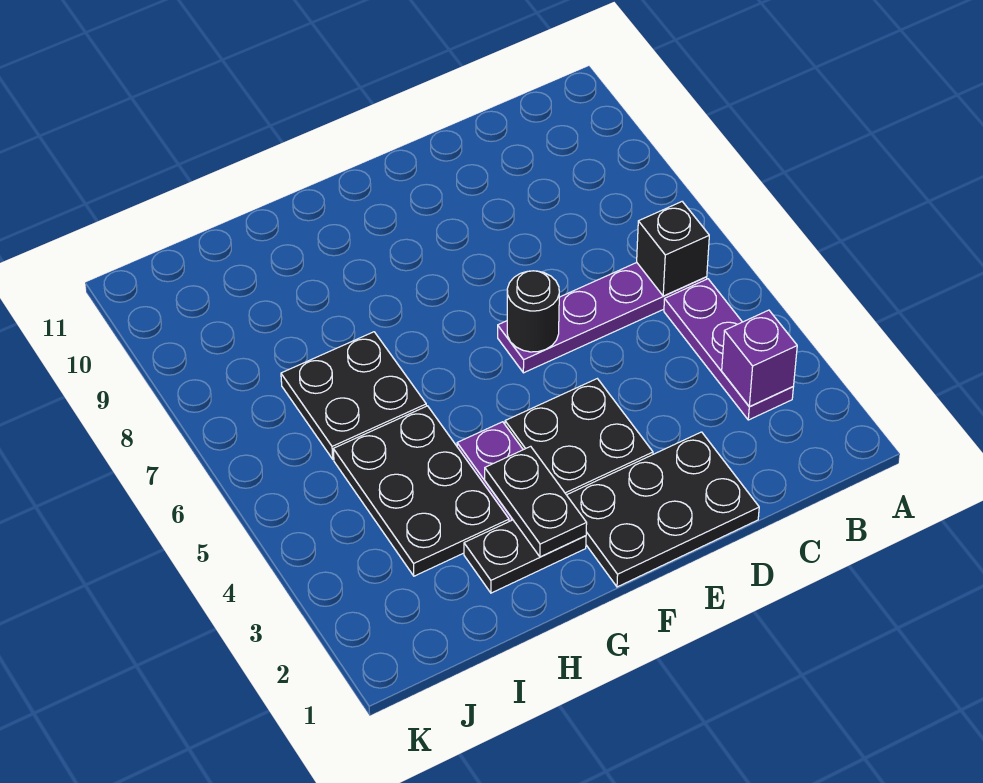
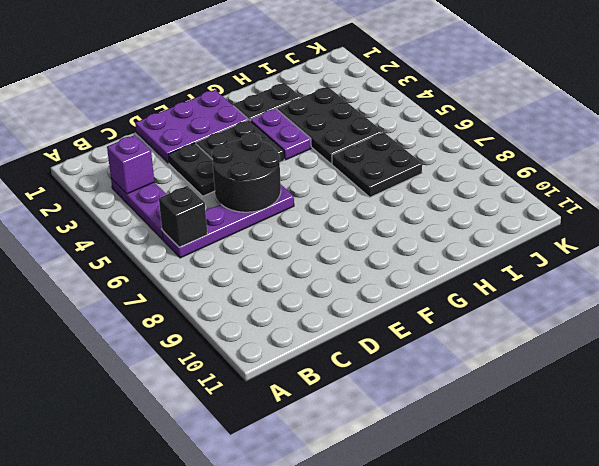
black 2x3 plate [567,432,759,587] -> purple 2x3 plate [135,90,248,163]
black 1x1 round brick [507,271,559,352] -> black 2x2 round brick [212,133,281,212]
black 1x2 plate [485,446,587,557] -> black 1x2 plate moved to [168,143,215,196]

